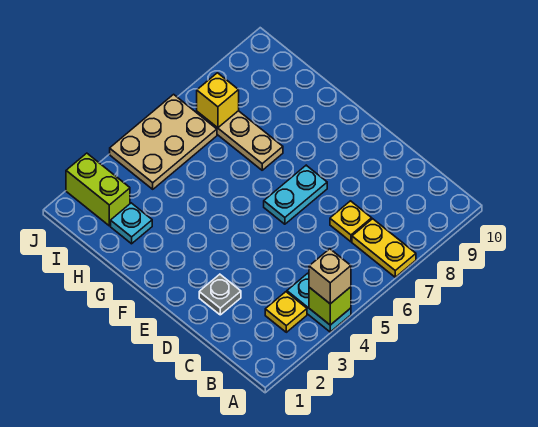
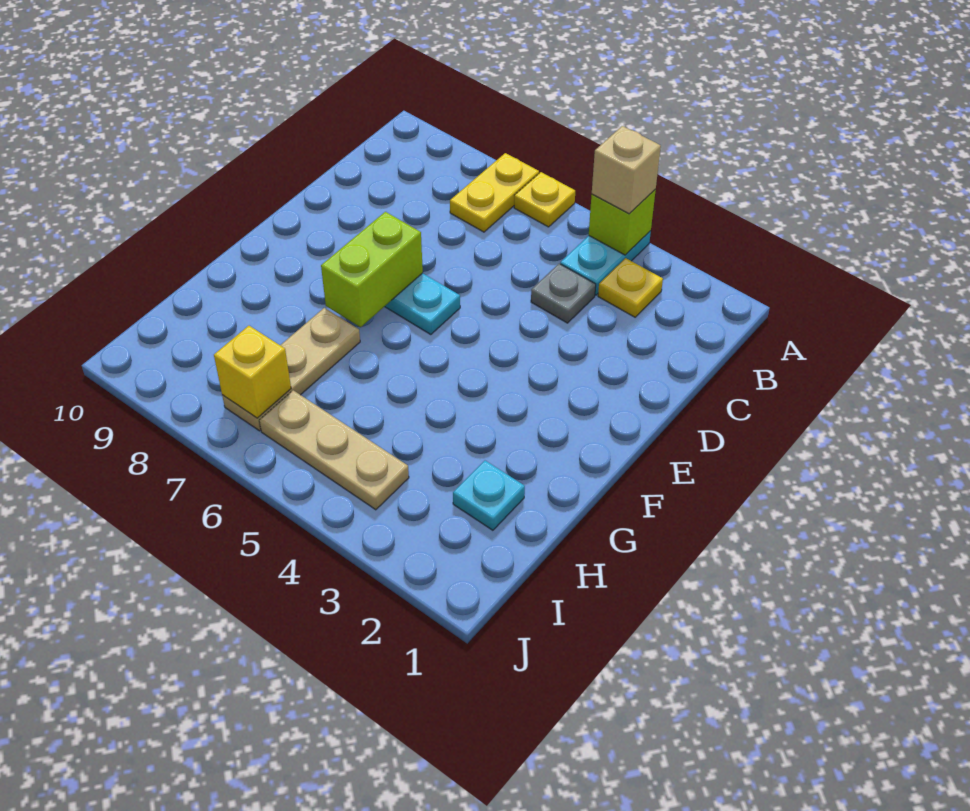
yellow 1x1 plate [330,201,372,242] -> yellow 1x1 plate moved to [514,172,575,227]
grey 1x1 plate [199,274,241,315] -> grey 1x1 plate moved to [531,264,596,323]
lime 1x2 brick [66,153,130,226] -> lime 1x2 brick moved to [321,212,423,327]
tan 2x3 plate [110,94,217,189] -> tan 1x3 plate [259,390,409,510]

